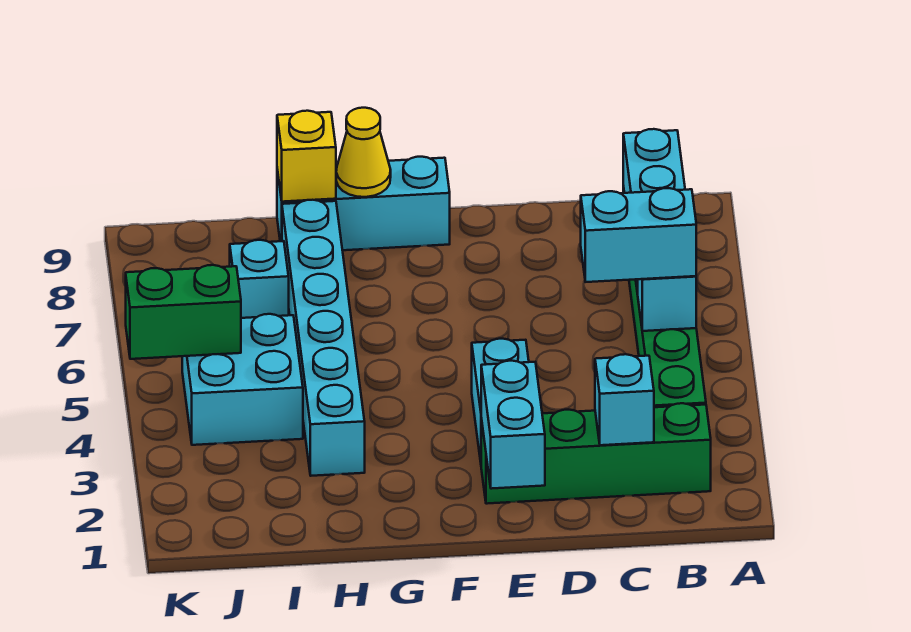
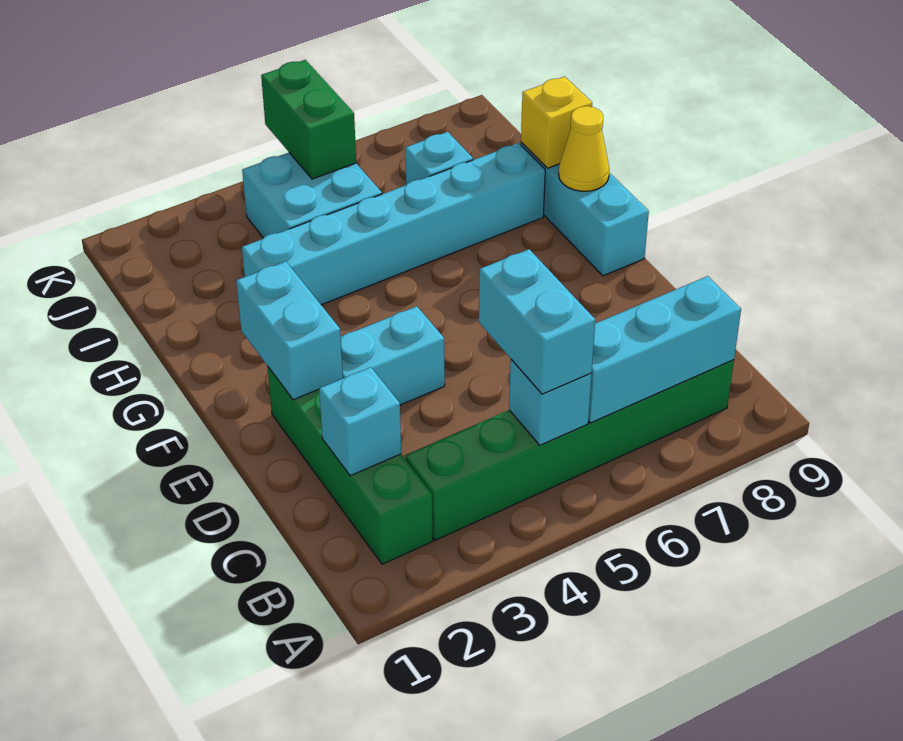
cyan 1x2 brick [481,361,545,489] -> cyan 1x2 brick turned to [236,261,343,400]

